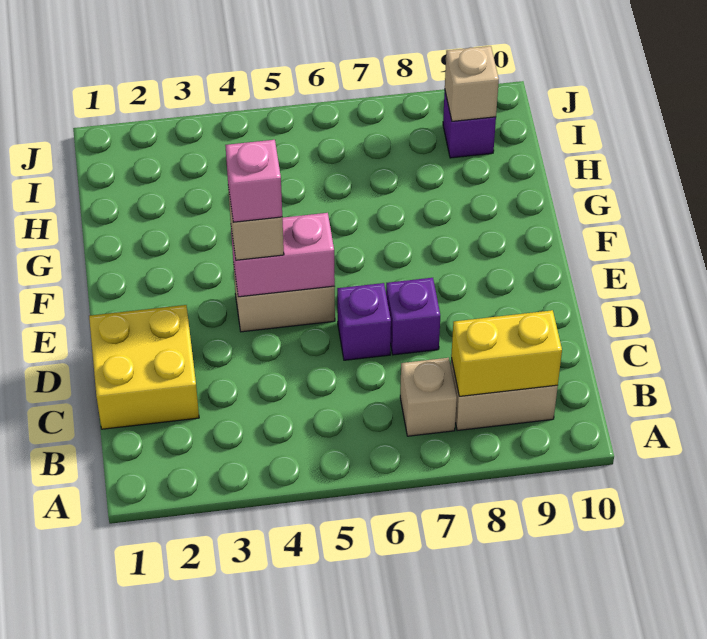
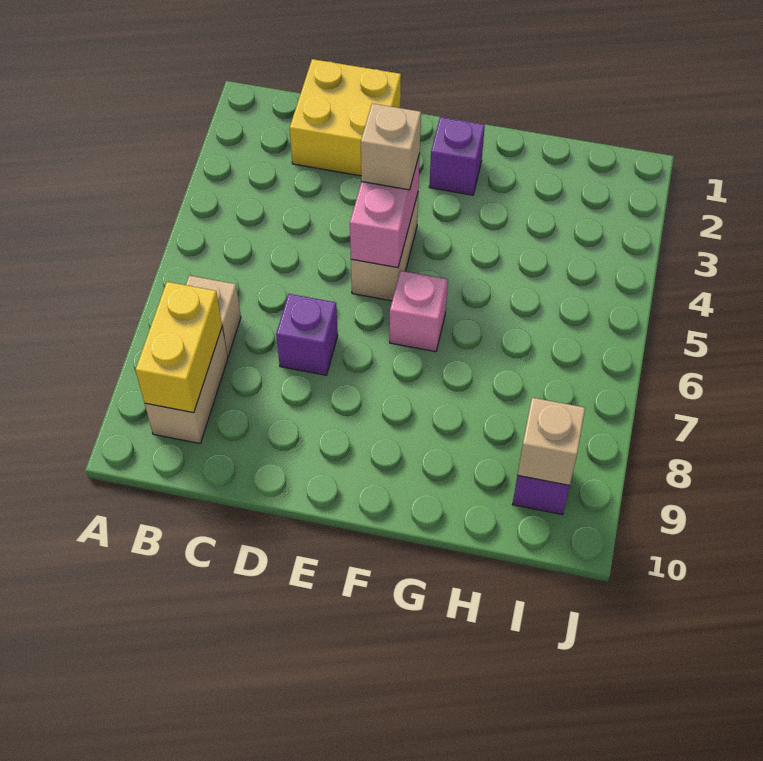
purple 1x1 brick [337,283,391,360] -> purple 1x1 brick moved to [429,117,485,195]
pink 1x1 brick [225,140,282,222] -> pink 1x1 brick moved to [390,271,448,352]

